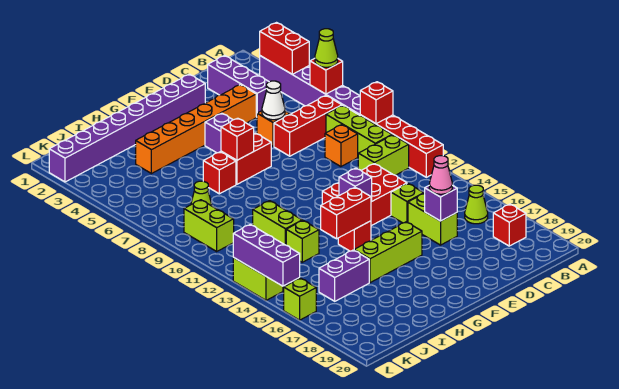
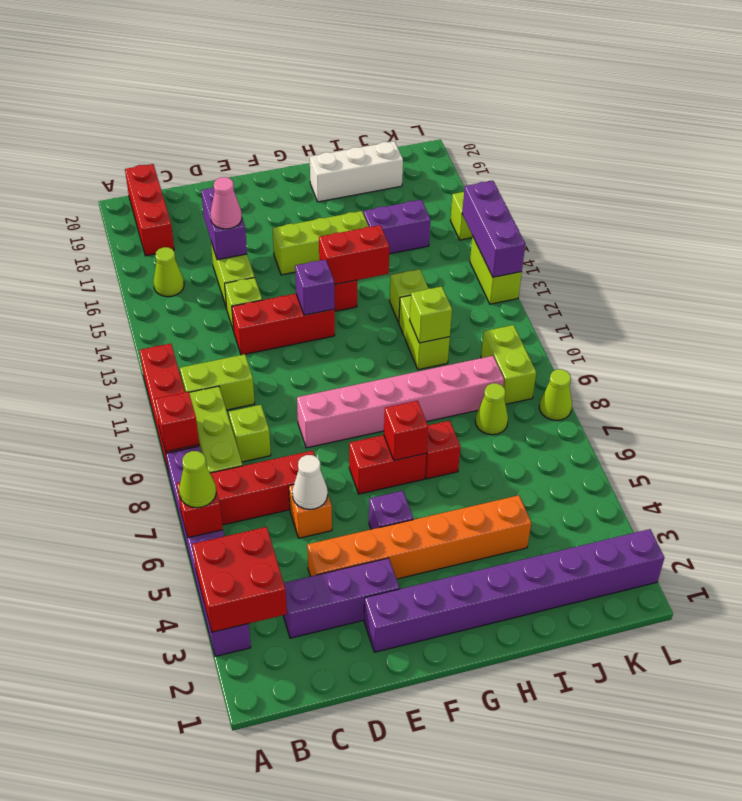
red 1x2 brick [260,23,309,74] -> red 2x2 brick [192,527,287,632]
red 1x1 brick [493,204,526,246] -> red 1x3 brick [125,164,174,256]
purple 1x3 brick [208,56,269,117] -> purple 1x3 brick turned to [283,558,399,638]
orange 1x1 brick [325,125,358,167] -> lime 1x1 brick [229,405,271,462]
red 2x3 brick [322,164,407,226] -> red 1x3 brick [232,294,335,355]
purple 1x1 brick [425,185,457,221] -> purple 1x2 brick [201,187,247,260]
none -> pink 1x6 brick [297,356,504,448]
none -> white 1x3 brick [310,141,403,202]
none -> lime 1x1 brick [410,287,452,343]
none -> lime 1x1 cone [539,369,572,420]

